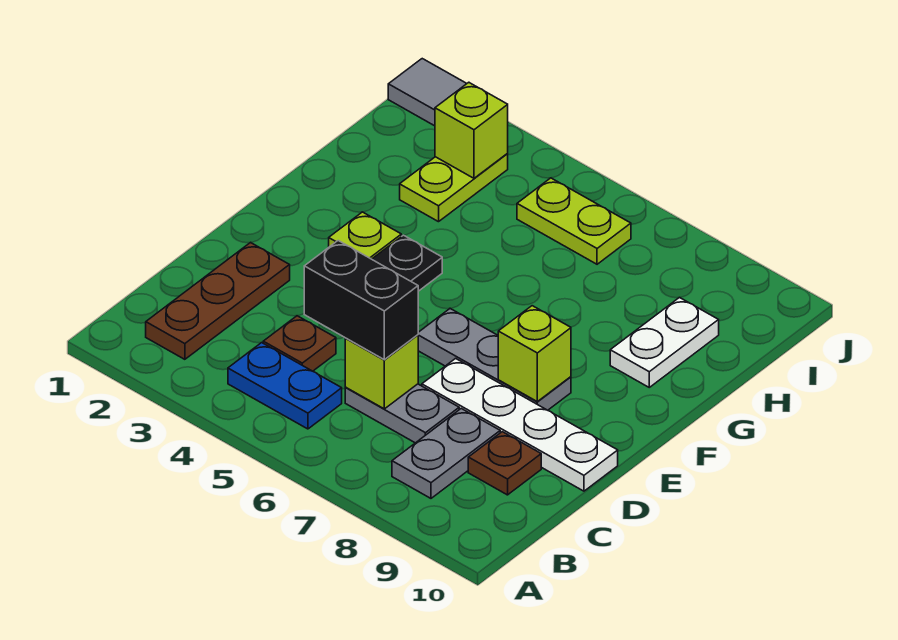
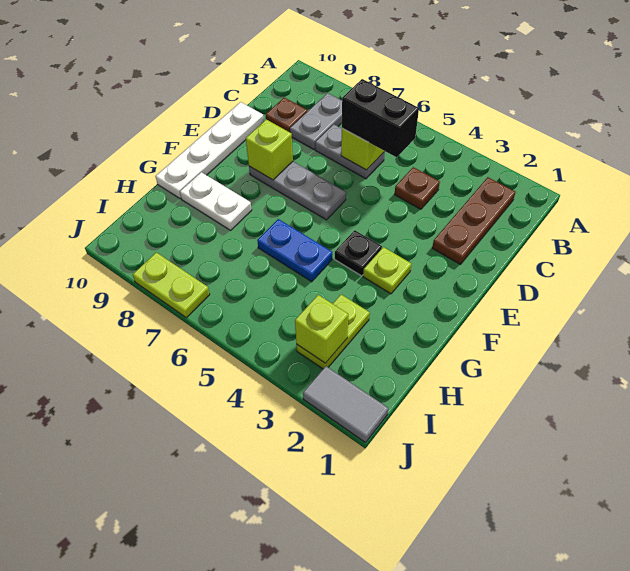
blue 1x2 plate [228,343,342,429] -> blue 1x2 plate moved to [257,219,332,282]
white 1x4 plate [422,358,618,491] -> white 1x4 plate turned to [156,102,264,199]
white 1x2 plate [610,297,719,387] -> white 1x2 plate turned to [180,172,252,230]
lime 1x2 plate [517,178,631,264] -> lime 1x2 plate moved to [133,252,210,318]

